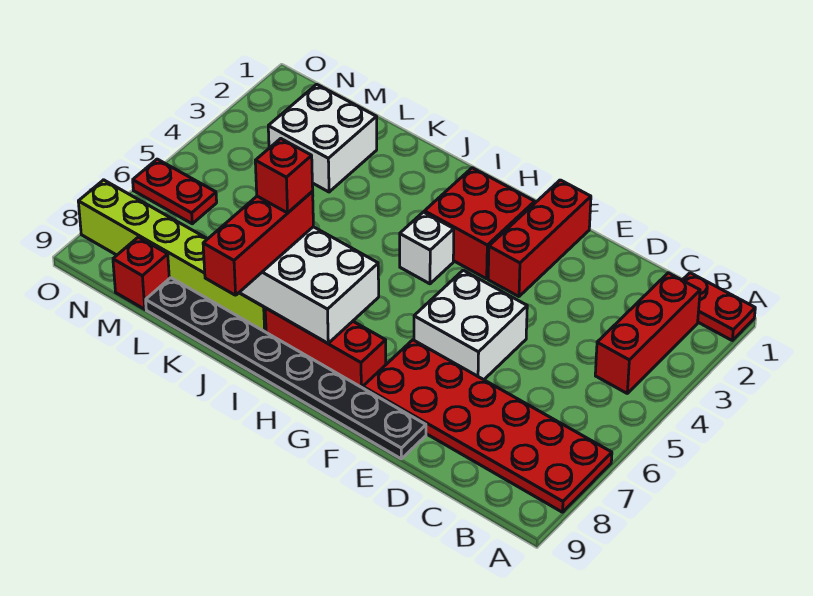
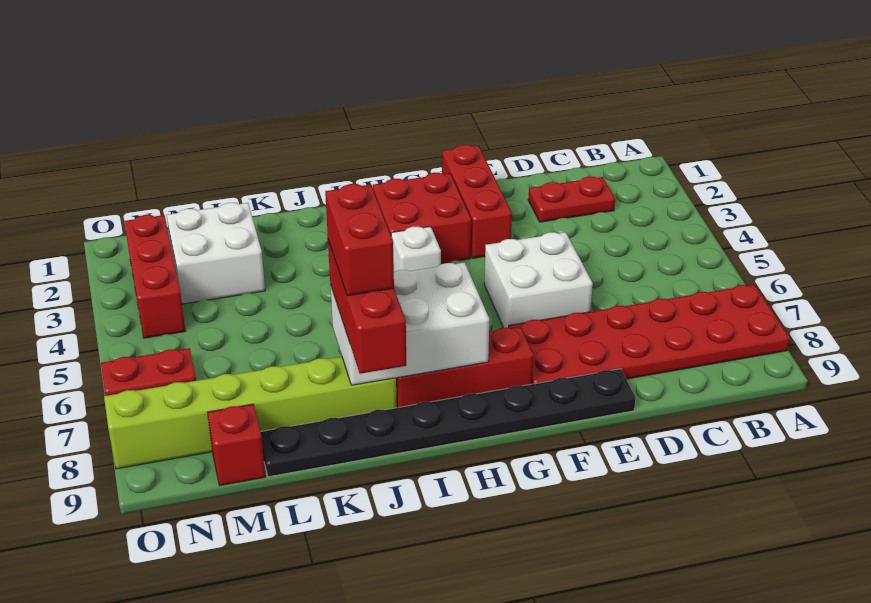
red 1x2 plate [683,273,755,340] -> red 1x2 plate moved to [528,177,615,222]
red 1x3 brick [595,273,700,393] -> red 1x3 brick moved to [124,215,185,338]
red 1x1 brick [255,139,313,213] -> red 1x2 brick [325,184,394,296]

